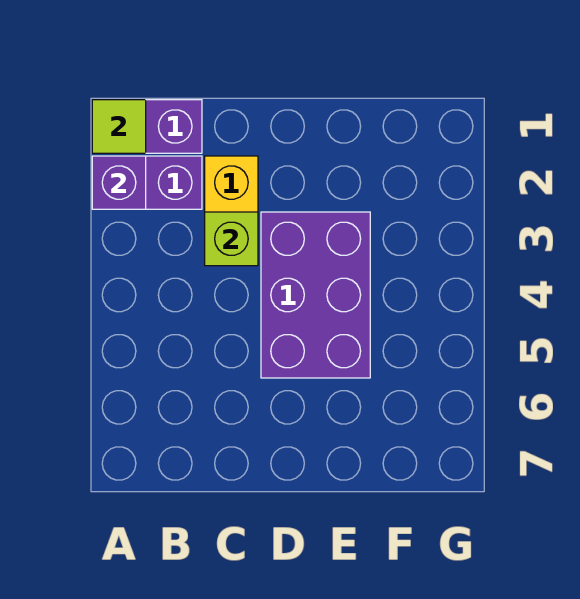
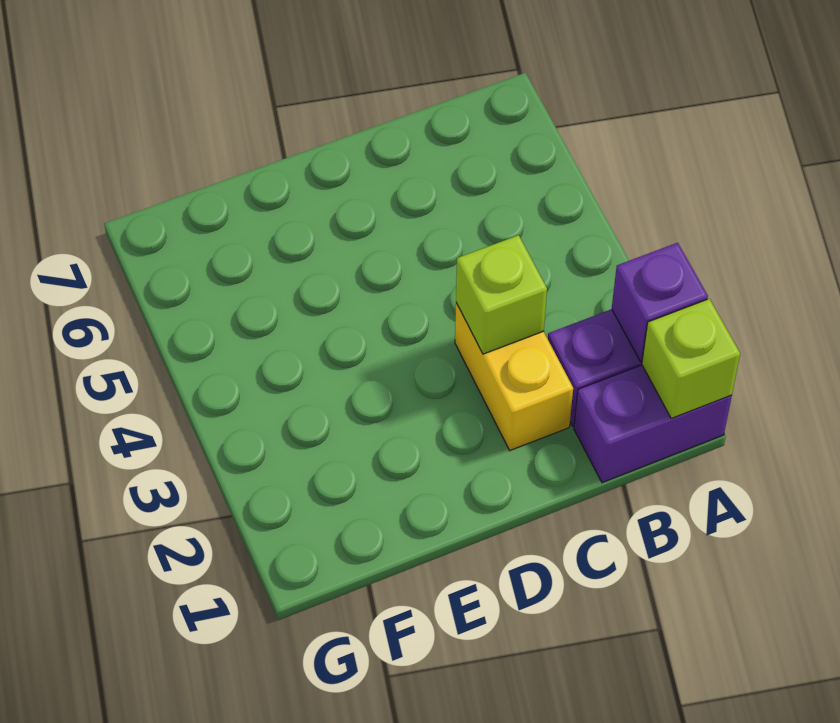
lime 1x1 tile [92,100,146,153] -> lime 1x1 brick [642,299,740,418]
purple 2x3 brick [261,212,370,378] -> none

